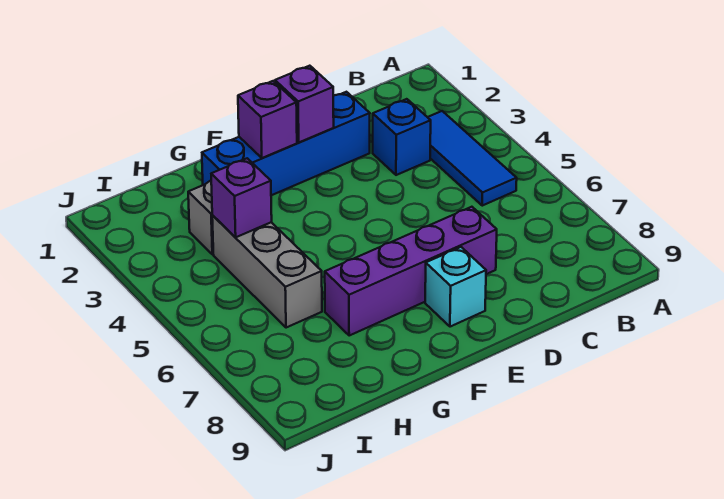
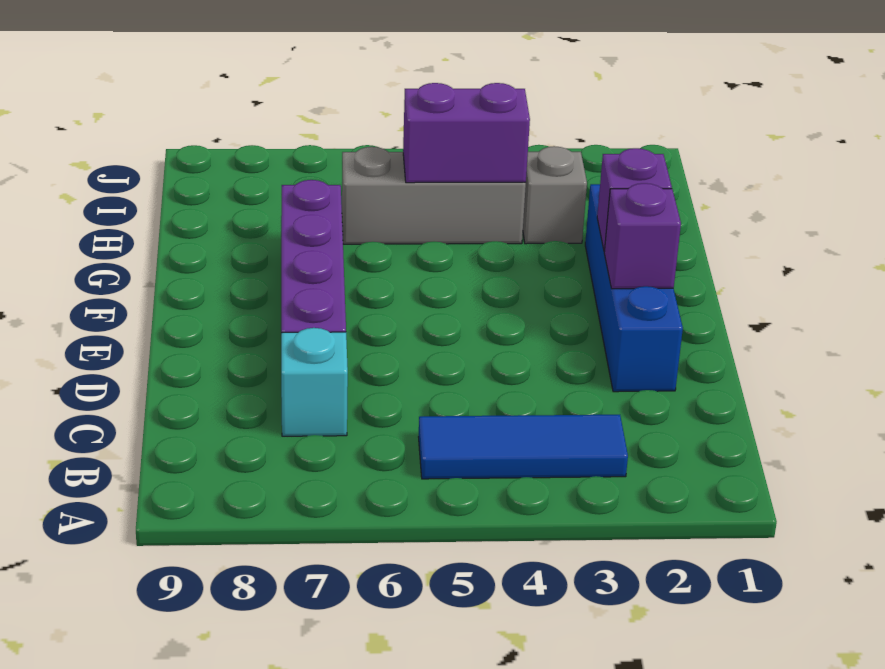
blue 1x1 brick [373,99,431,175] -> none
cyan 1x1 brick [425,247,486,327] -> cyan 1x1 brick moved to [281,328,348,436]
purple 1x1 brick [211,158,272,237] -> purple 1x2 brick [403,83,530,183]

